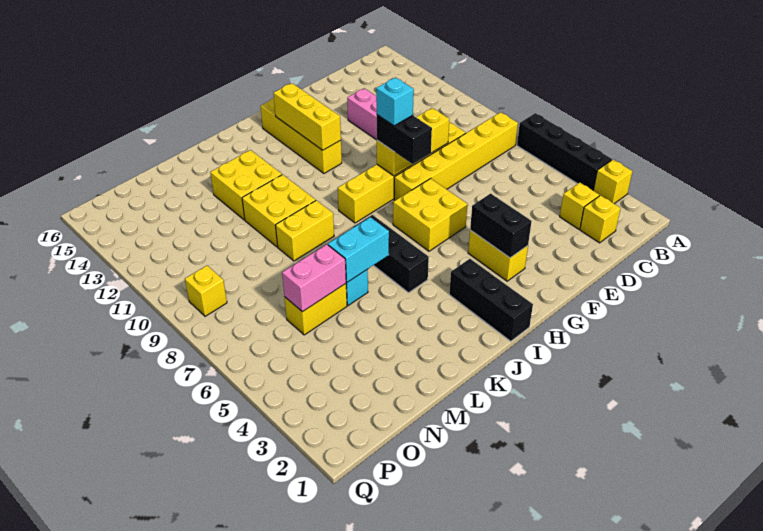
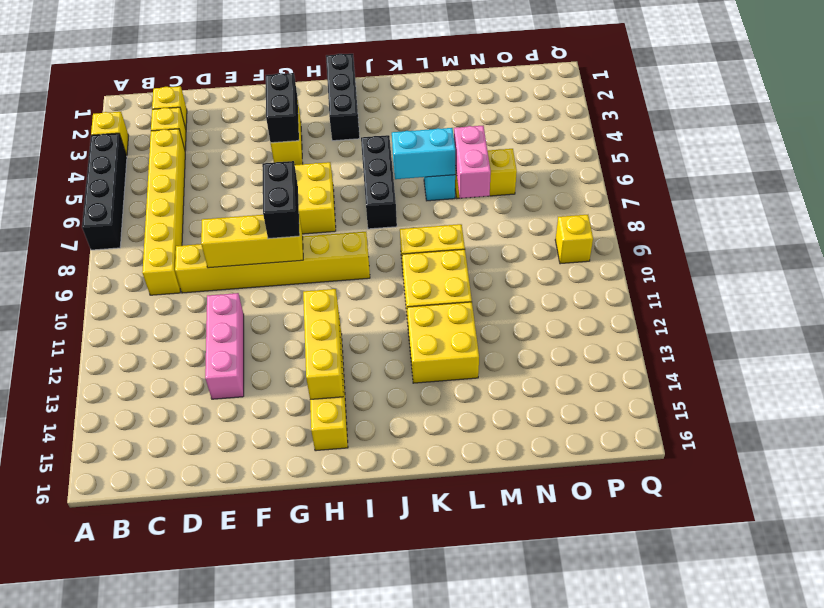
yellow 1x6 brick [394,112,518,200] -> yellow 1x6 brick turned to [142,129,185,295]
cyan 1x1 brick [376,77,414,126] -> none
pink 1x2 brick [282,244,346,312] -> pink 1x2 brick turned to [454,126,491,198]

